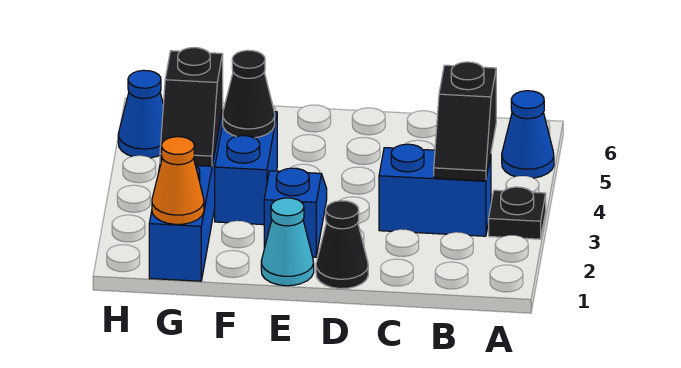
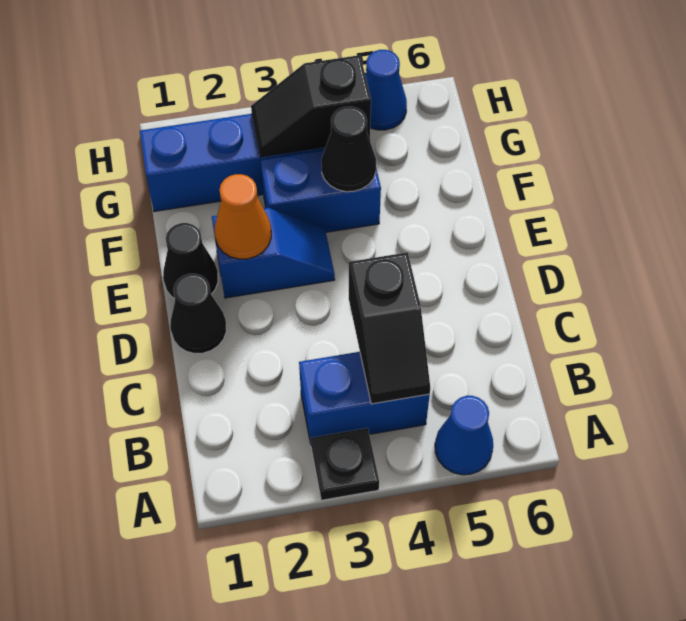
blue 1x2 brick [379,144,491,236] -> blue 1x2 brick turned to [299,352,430,443]
black 1x2 slope [434,62,496,181] -> black 1x2 slope turned to [349,252,430,404]
cyan 1x1 cone [261,198,314,286] -> black 1x1 cone [163,223,218,298]
orange 1x1 cone [152,137,204,224] -> orange 1x1 cone moved to [215,174,271,259]

